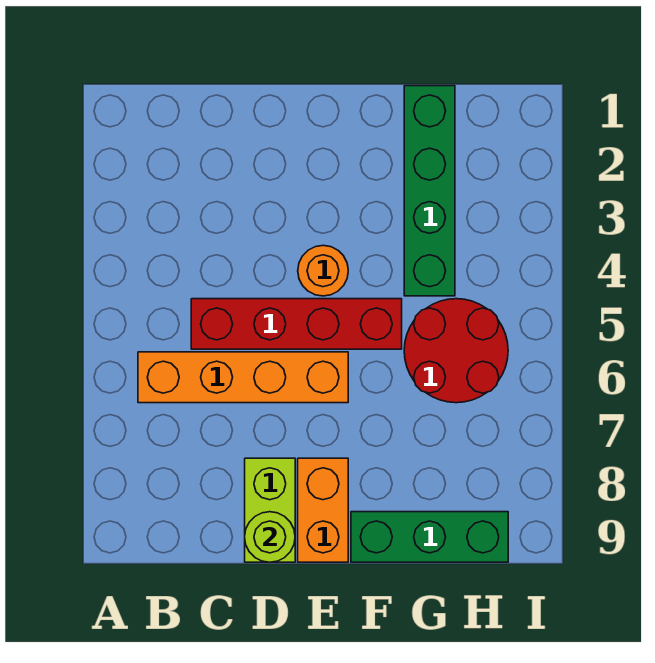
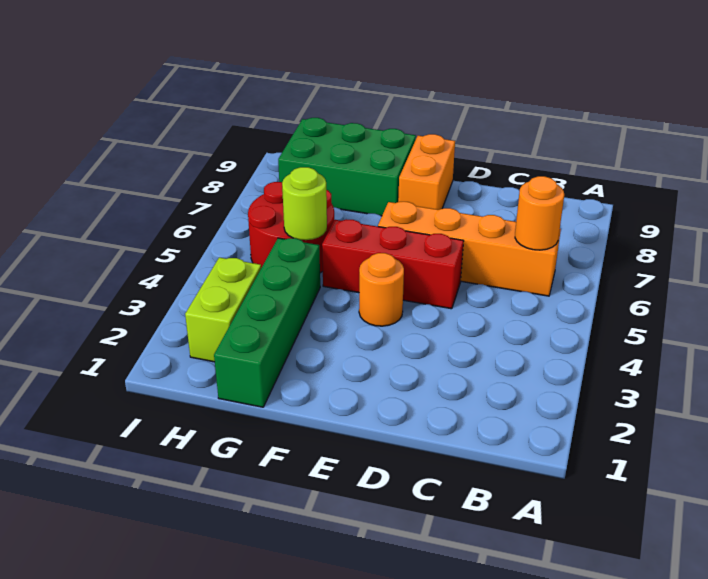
none -> orange 1x1 round brick [515,176,564,250]
red 1x4 brick [191,299,402,349] -> red 1x3 brick [322,219,463,309]
lime 1x2 brick [245,458,295,562] -> lime 1x2 brick moved to [185,257,261,362]
lime 1x1 round brick [245,512,295,562] -> lime 1x1 round brick moved to [282,167,327,240]
green 1x3 brick [351,512,508,562] -> green 2x3 brick [278,118,416,216]

